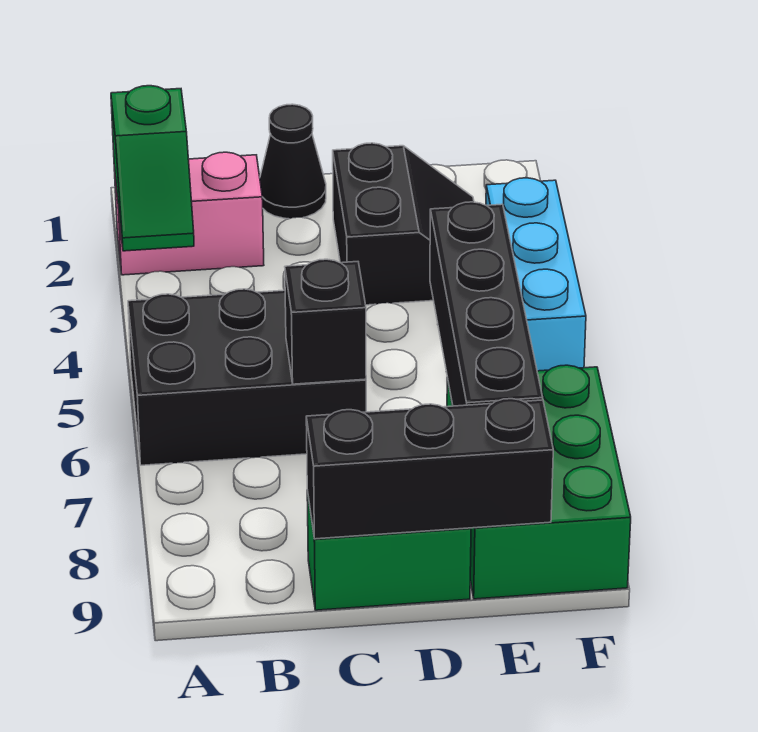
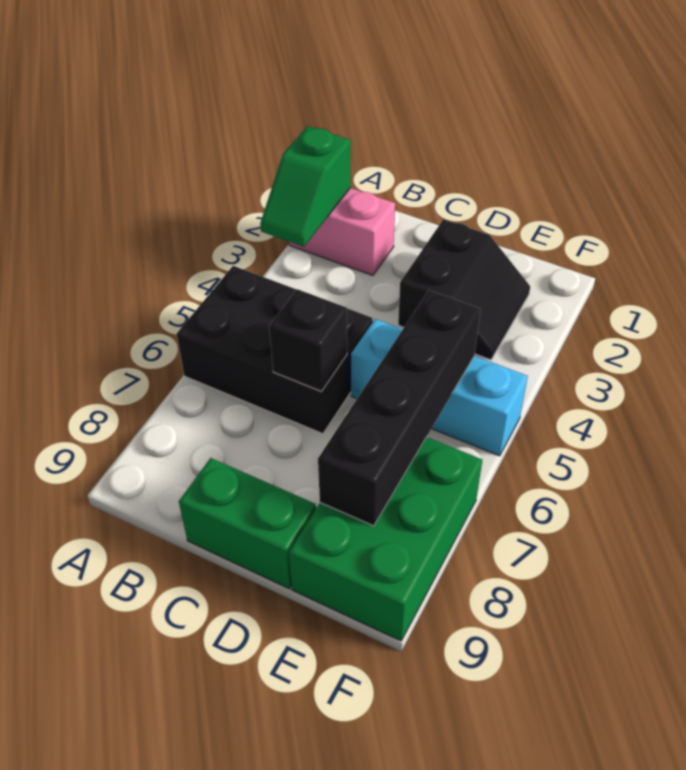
black 1x1 cone [260,104,326,219] -> none
black 1x3 brick [306,399,553,539] -> none
cyan 1x3 brick [486,178,586,371] -> cyan 1x3 brick turned to [351,319,528,456]

